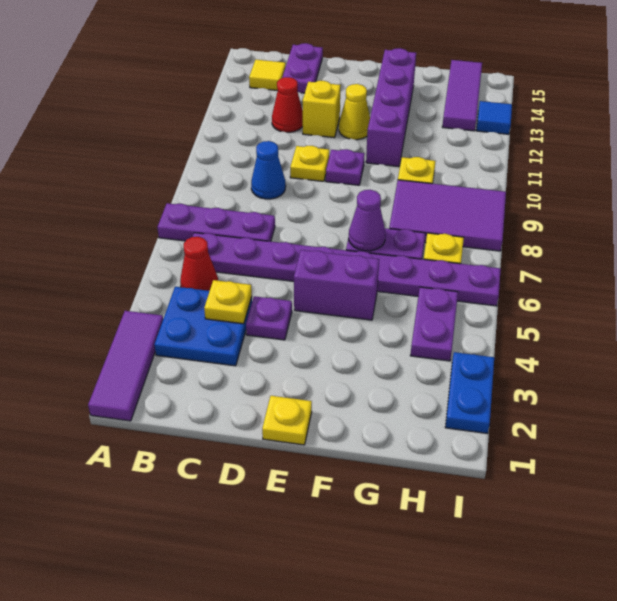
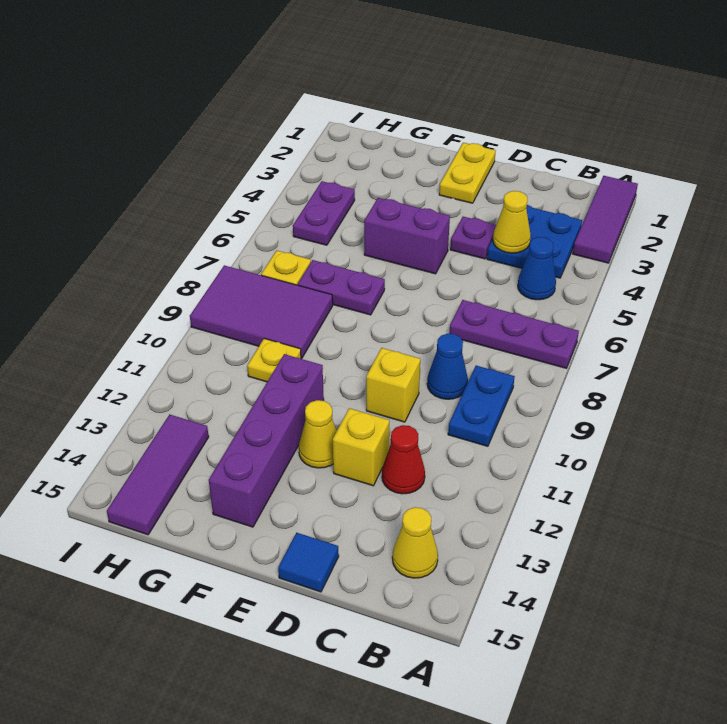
red 1x1 cone [180,237,218,291] -> blue 1x1 cone [518,237,556,300]
purple 1x8 plate [193,233,501,306] -> none
yellow 1x1 tile [249,60,286,90] -> yellow 1x1 cone [392,507,438,578]
yellow 1x1 plate [204,280,252,324] -> yellow 1x1 cone [493,191,531,253]
purple 1x2 plate [282,43,323,93] -> none
yellow 1x1 plate [290,146,329,181] -> yellow 1x1 brick [366,348,420,422]
yellow 1x1 plate [262,396,312,445] -> yellow 1x2 plate [439,143,496,203]
purple 1x1 plate [326,149,365,185] -> none
purple 1x1 cone [349,190,386,251] -> none
blue 1x2 plate [445,352,494,433] -> blue 1x2 plate moved to [448,366,515,446]
blue 1x1 tile [476,101,512,134] -> blue 1x1 tile moved to [278,533,339,592]

